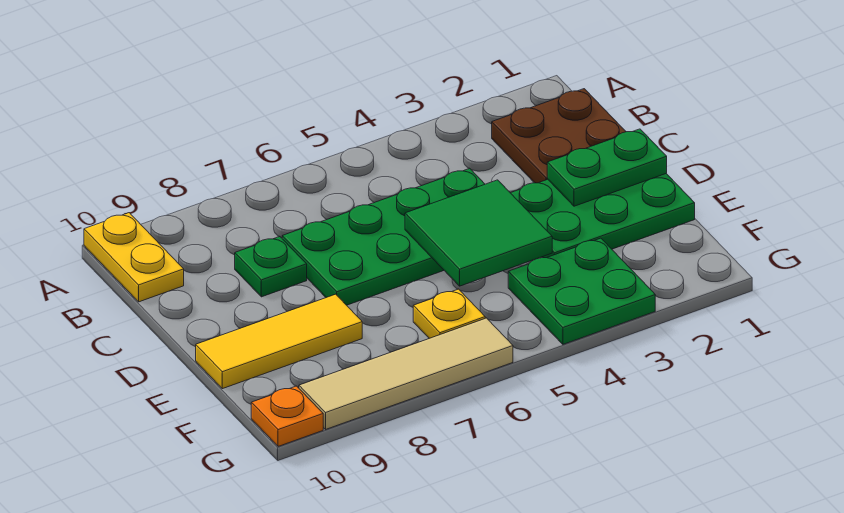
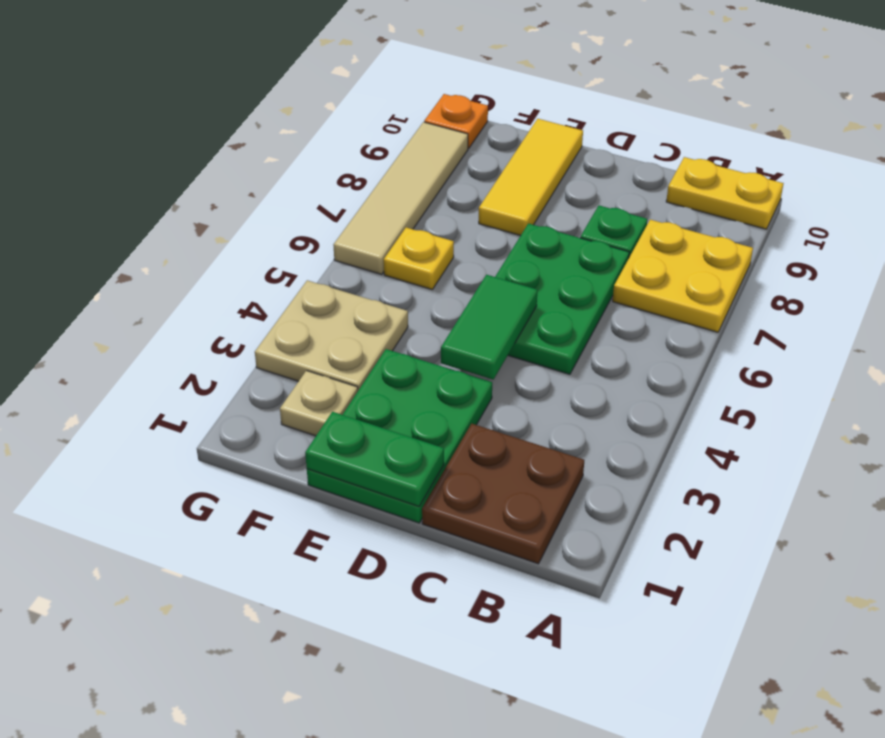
none -> yellow 2x2 plate [613,220,753,332]
green 2x4 plate [282,168,485,305] -> green 2x3 plate [495,224,629,374]
green 1x2 plate [547,129,667,206] -> green 1x2 plate turned to [305,412,444,506]
green 2x2 tile [405,180,552,286] -> green 1x2 tile [441,275,537,380]
none -> tan 1x1 plate [280,371,358,436]
green 2x2 plate [508,238,655,344] -> tan 2x2 plate [255,280,408,390]

